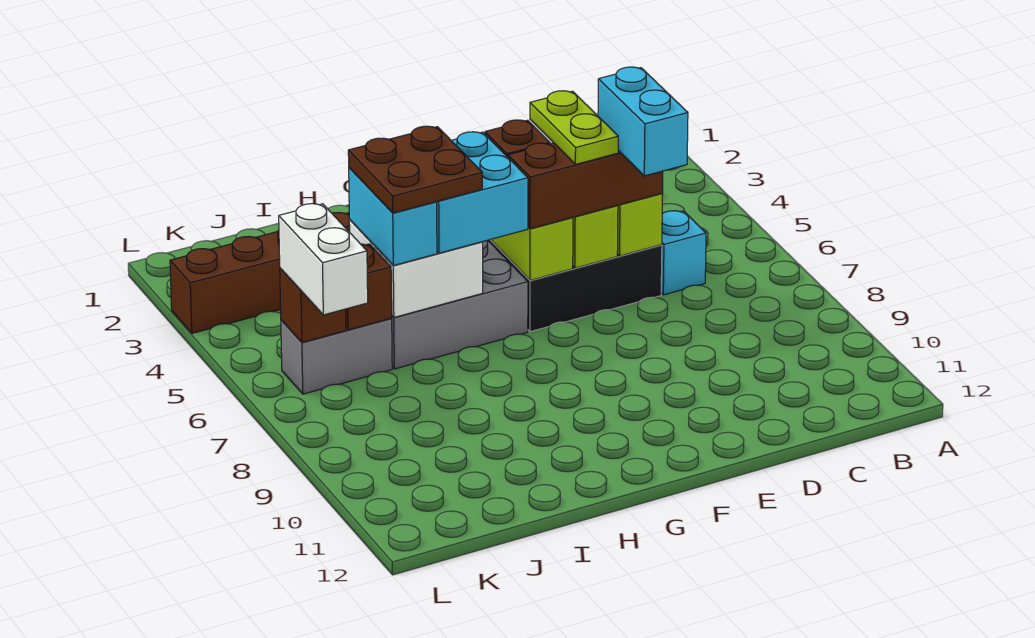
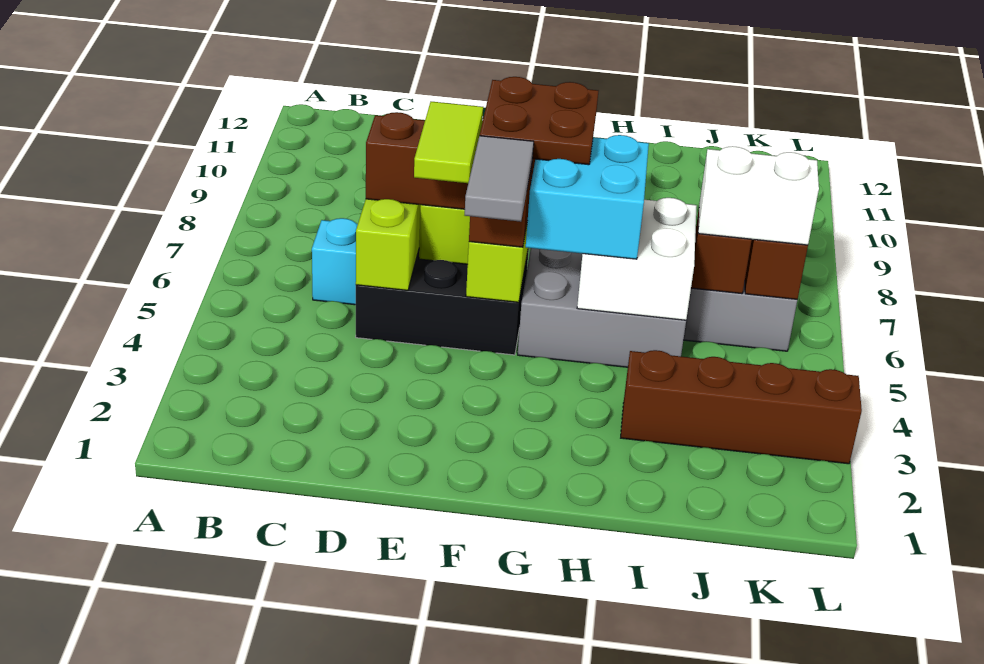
cyan 1x2 brick [598,67,688,176] -> none
lime 1x2 plate [530,91,618,164] -> lime 1x2 tile [414,102,483,183]
none -> grey 1x2 tile [464,136,534,222]
brown 2x2 plate [348,126,482,213] -> brown 2x2 plate moved to [480,77,598,165]
cyan 1x2 brick [349,168,437,265] -> none
white 1x2 brick [279,204,368,315] -> white 1x2 brick turned to [698,146,819,245]

